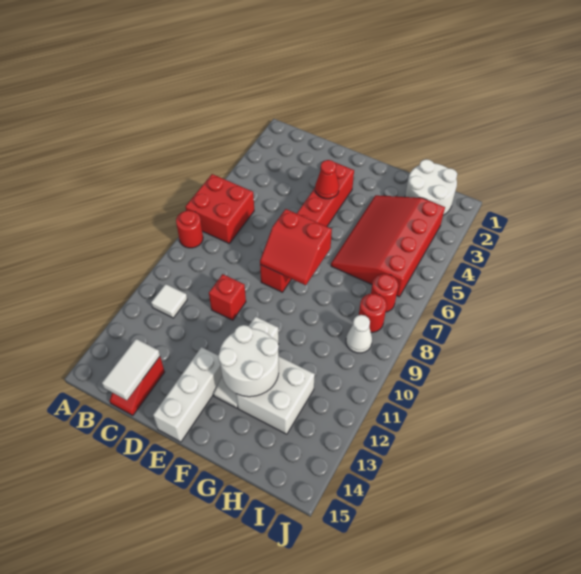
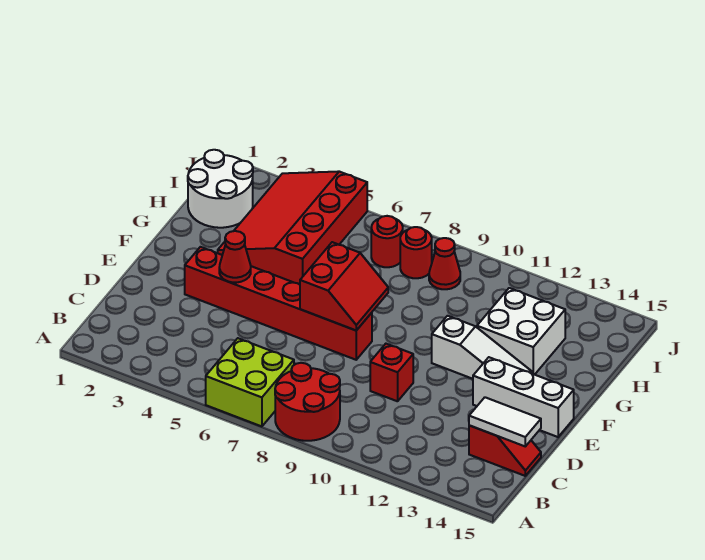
red 2x2 brick [185,174,254,243] -> lime 2x2 brick [206,338,294,426]
red 1x1 round brick [176,211,203,248] -> red 2x2 round brick [275,363,340,441]
white 1x1 tile [151,284,187,318] -> none
white 2x2 round brick [218,325,279,397] -> none
red 3x4 slope [331,195,445,297] -> red 3x4 slope turned to [218,171,367,285]
white 1x1 cone [346,315,372,353] -> red 1x1 cone [429,238,460,289]

